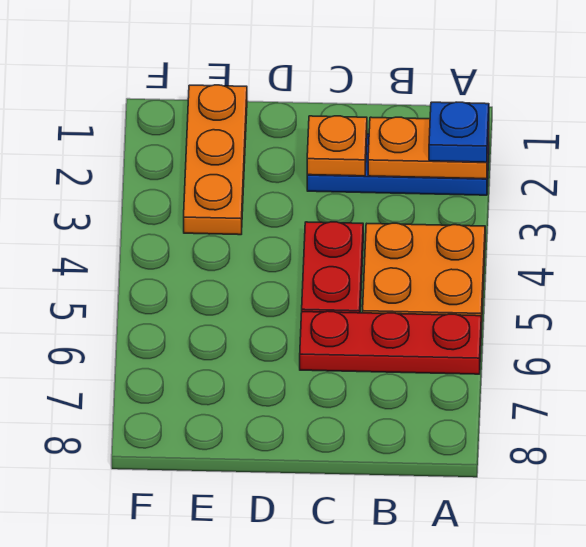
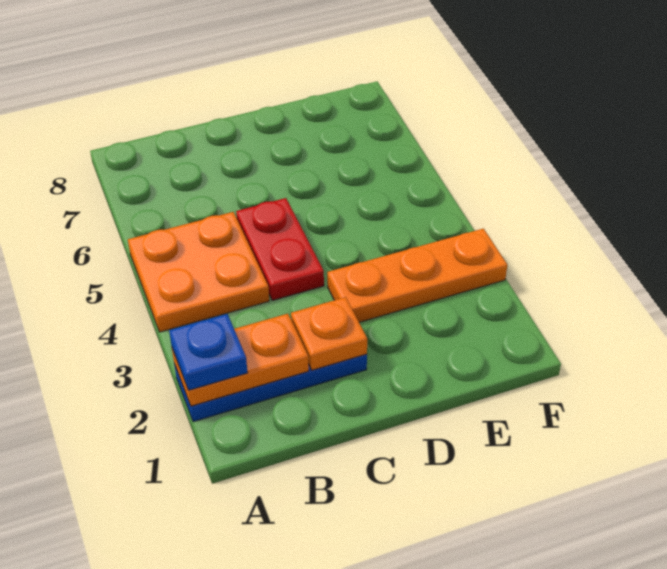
red 1x3 plate [300,311,481,374] -> none
orange 1x3 plate [184,85,247,235] -> orange 1x3 plate turned to [327,229,507,322]

